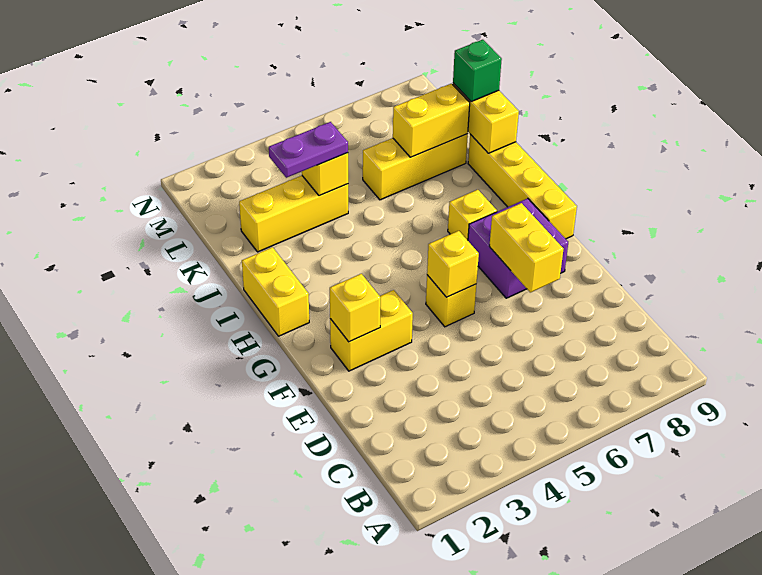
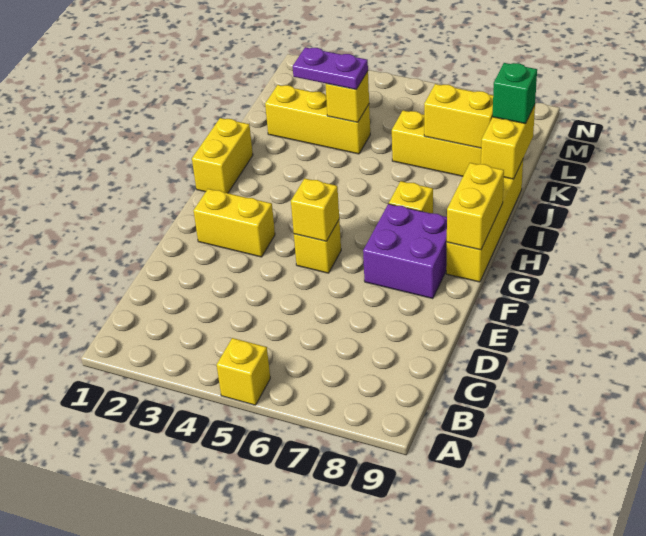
yellow 1x2 brick [489,203,563,292] -> yellow 1x2 brick moved to [447,163,504,250]
yellow 1x1 brick [330,274,381,342] -> yellow 1x1 brick moved to [217,338,270,405]

